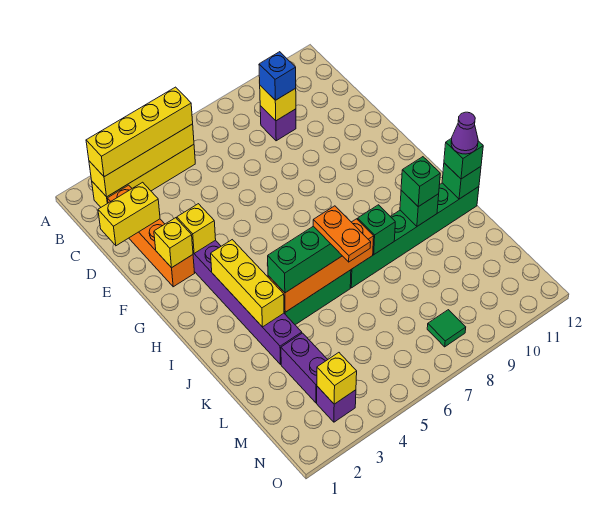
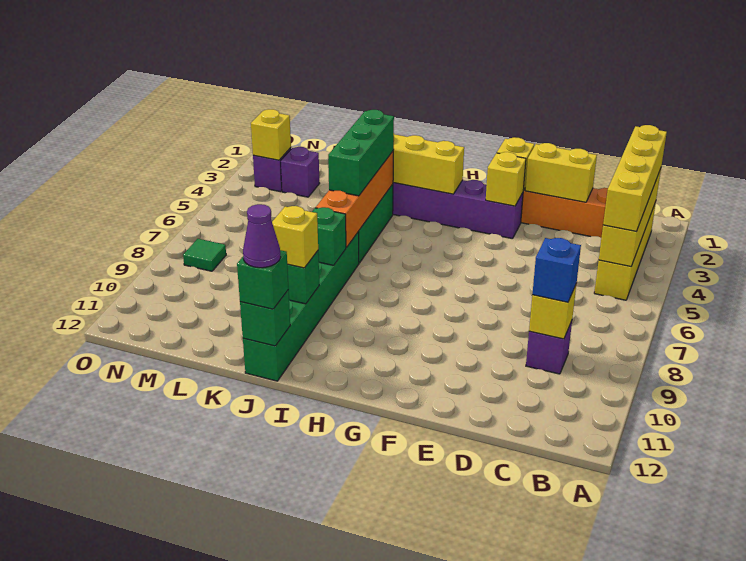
yellow 1x2 brick [98,182,160,246] -> yellow 1x2 brick turned to [525,143,597,202]
orange 1x2 plate [313,206,371,262] -> none
green 1x1 brick [401,157,440,207] -> yellow 1x1 brick [272,206,318,268]
purple 1x2 brick [281,333,328,403] -> purple 1x1 brick [281,147,320,197]

